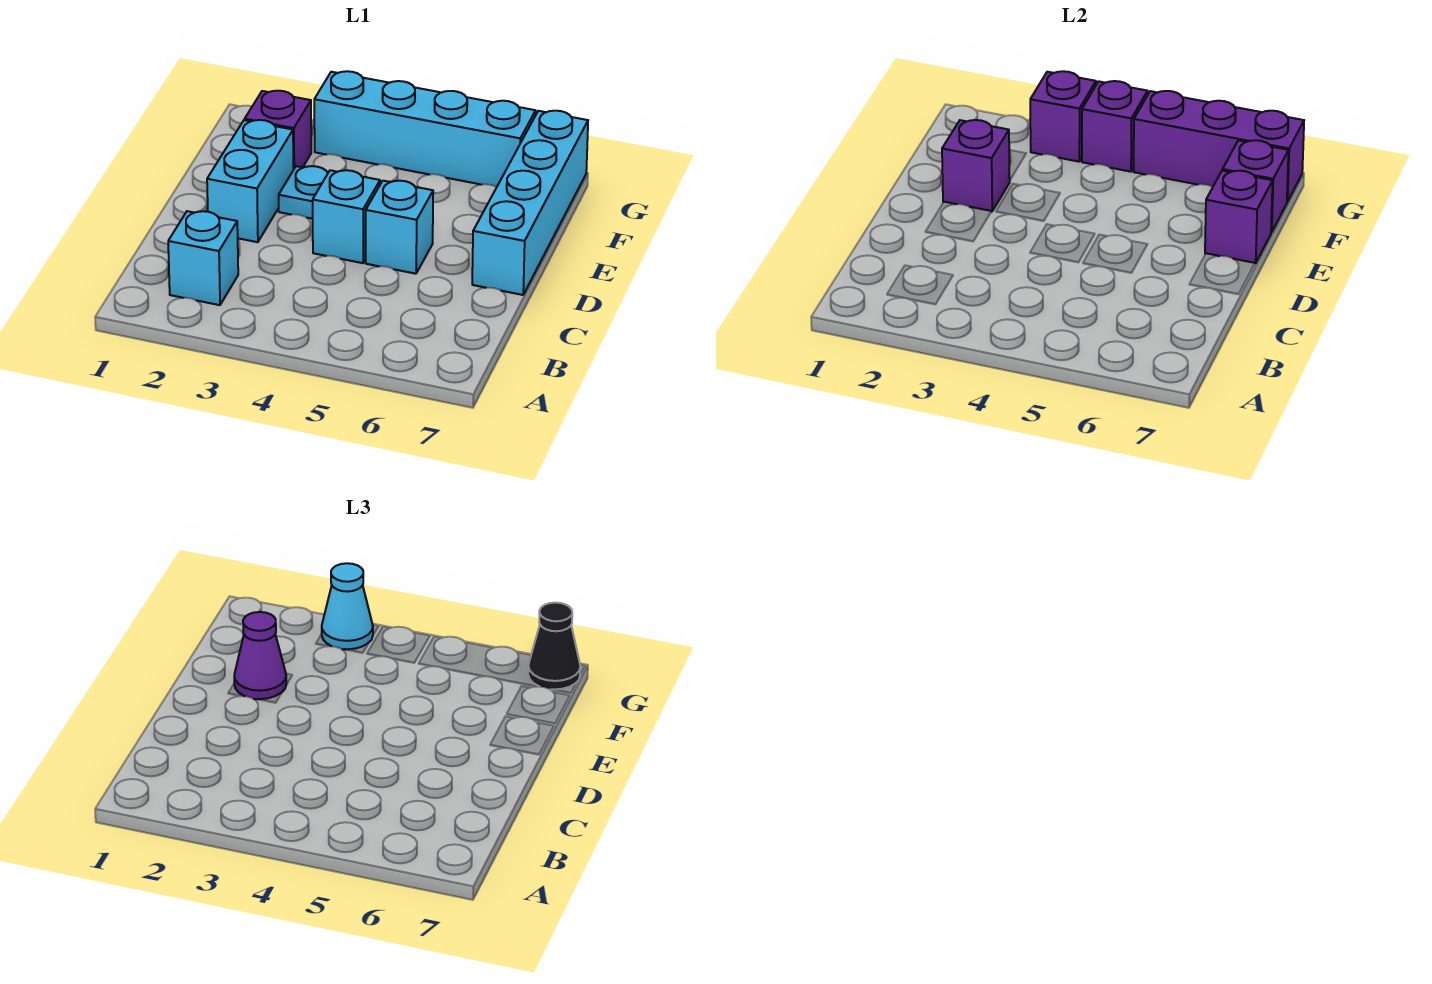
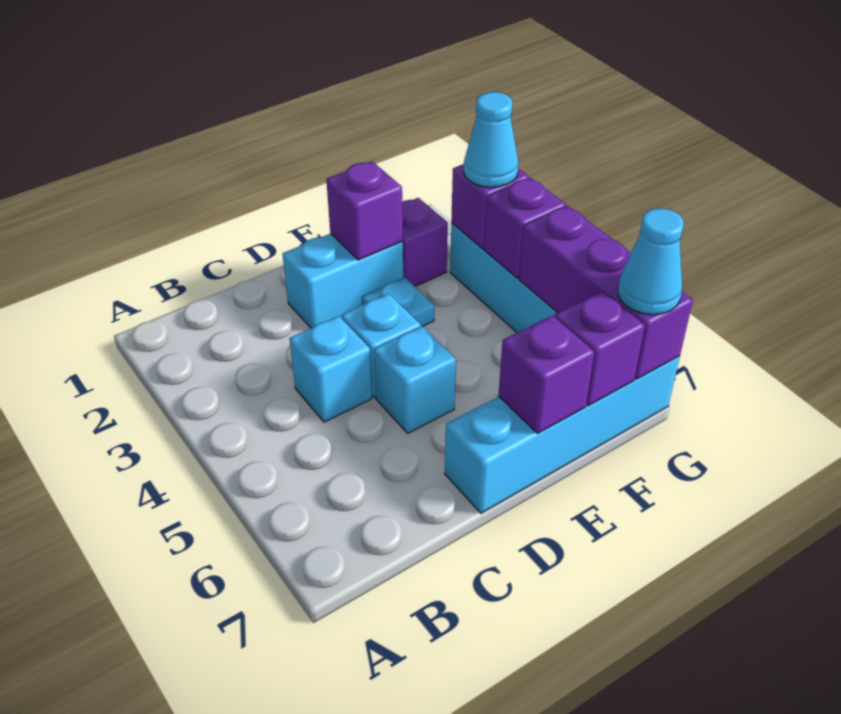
cyan 1x1 brick [168,211,238,305] -> cyan 1x1 brick moved to [289,316,372,422]
purple 1x1 cone [234,612,286,699] -> none
black 1x1 cone [528,603,580,690] -> cyan 1x1 cone [618,208,684,315]

